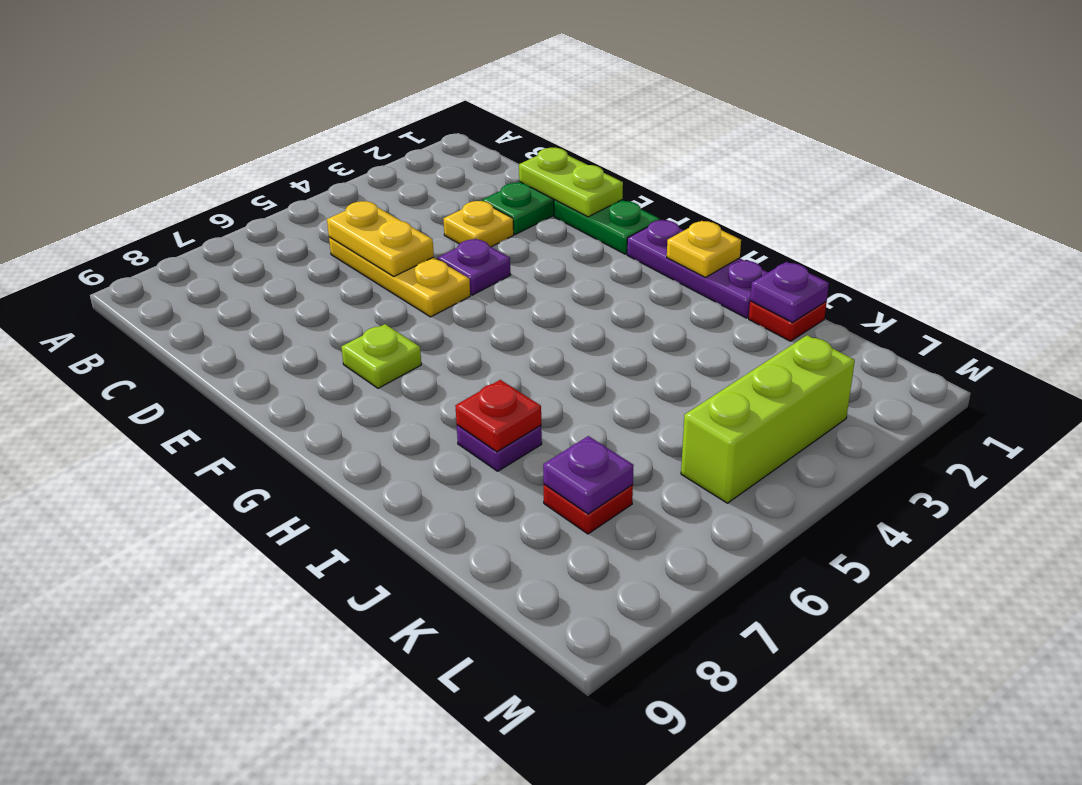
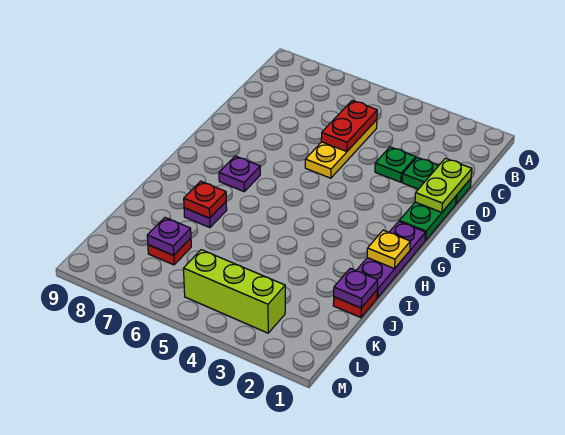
yellow 1x2 plate [327,201,434,276] -> red 1x2 plate [321,100,377,152]
yellow 1x1 plate [443,201,514,247] -> green 1x1 plate [375,147,416,182]
purple 1x1 plate [438,239,511,295] -> purple 1x1 plate moved to [219,156,260,191]
lime 1x1 plate [341,324,421,388] -> none

